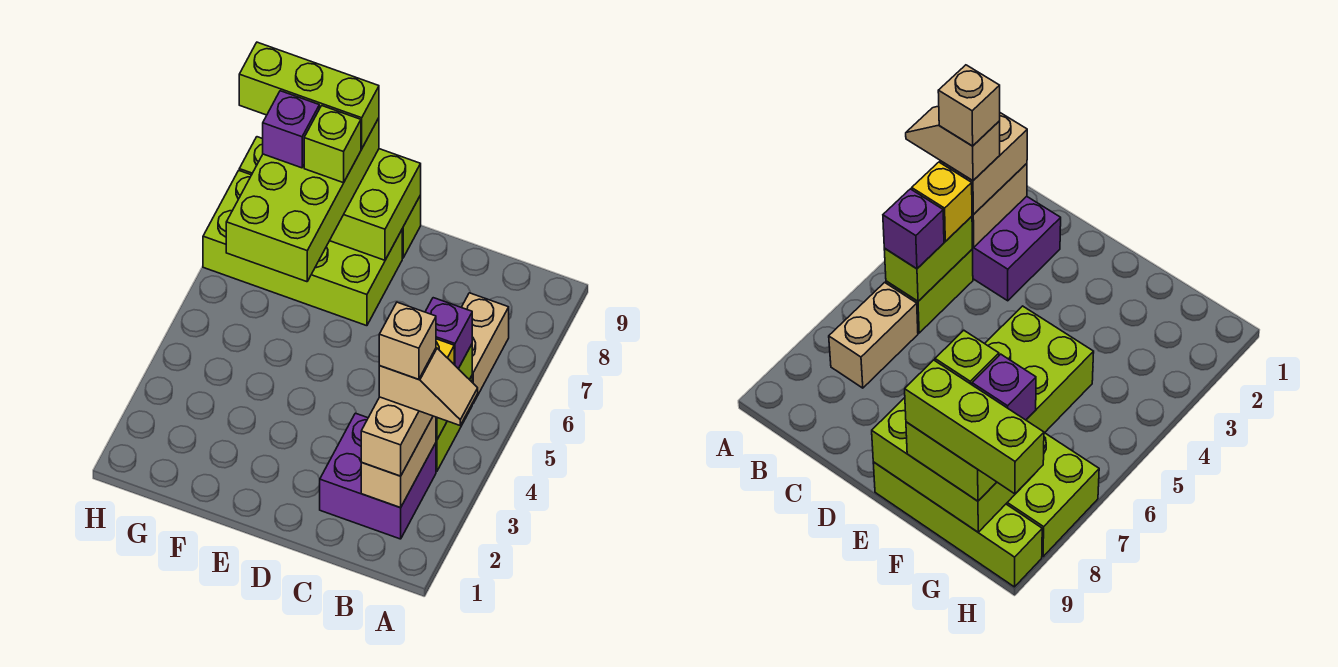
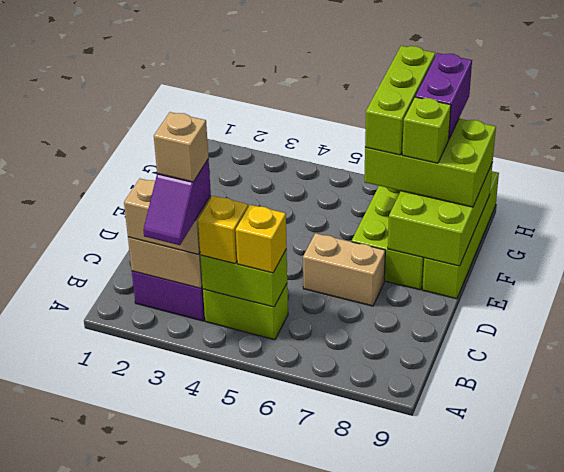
tan 1x2 slope [379,348,478,425] -> purple 1x2 slope [143,159,211,245]
purple 1x1 brick [425,298,472,369] -> yellow 1x1 brick [236,205,287,273]
tan 1x2 brick [461,293,509,404] -> tan 1x2 brick moved to [303,233,385,306]
lime 2x4 brick [226,118,379,282] -> lime 2x3 brick [364,119,496,207]
lime 1x3 brick [239,42,379,149] -> lime 1x3 brick moved to [365,46,435,155]
purple 1x1 brick [263,91,319,168] -> purple 1x2 brick [415,53,472,139]

